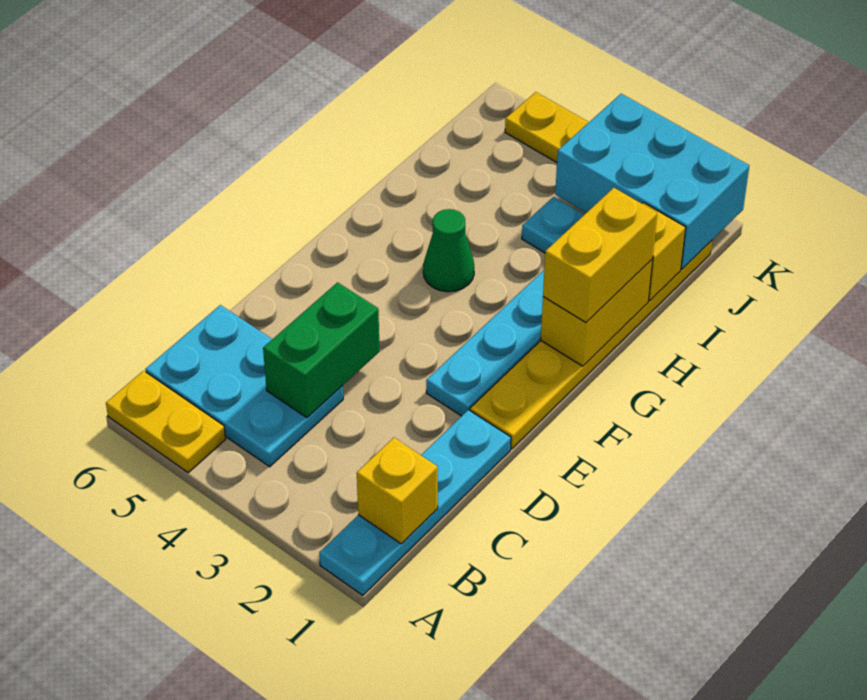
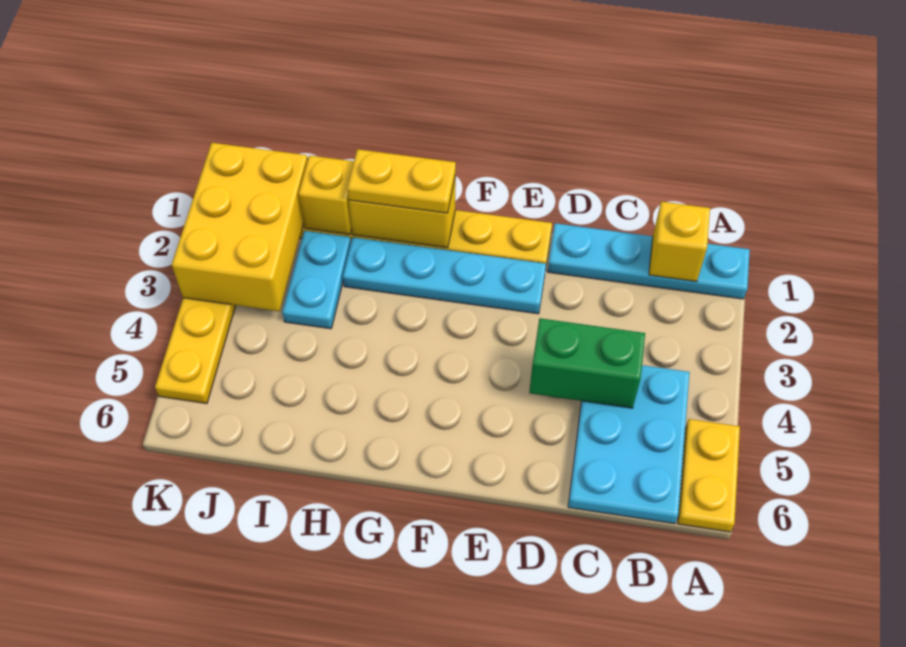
yellow 1x2 brick [543,188,657,322] -> yellow 1x2 plate [347,149,456,213]
green 1x1 cone [423,209,474,292] -> none
cyan 2x3 brick [555,94,749,269] -> yellow 2x3 brick [172,143,308,311]

